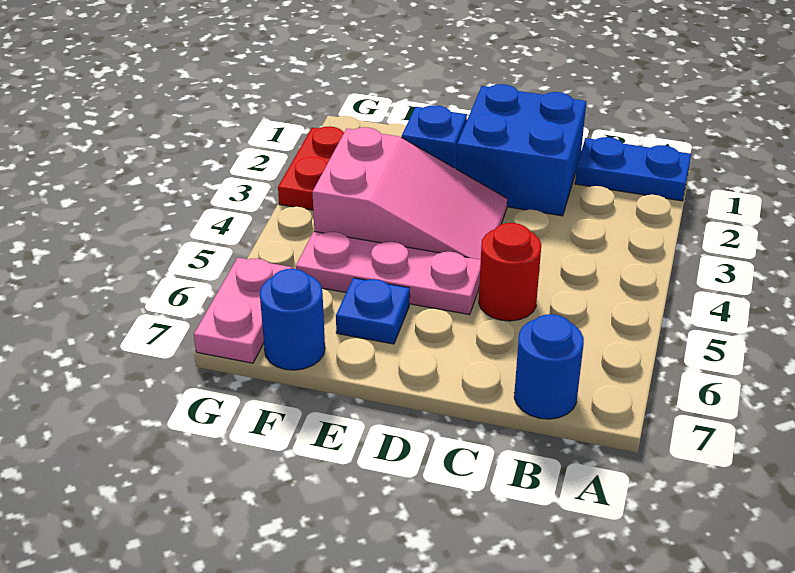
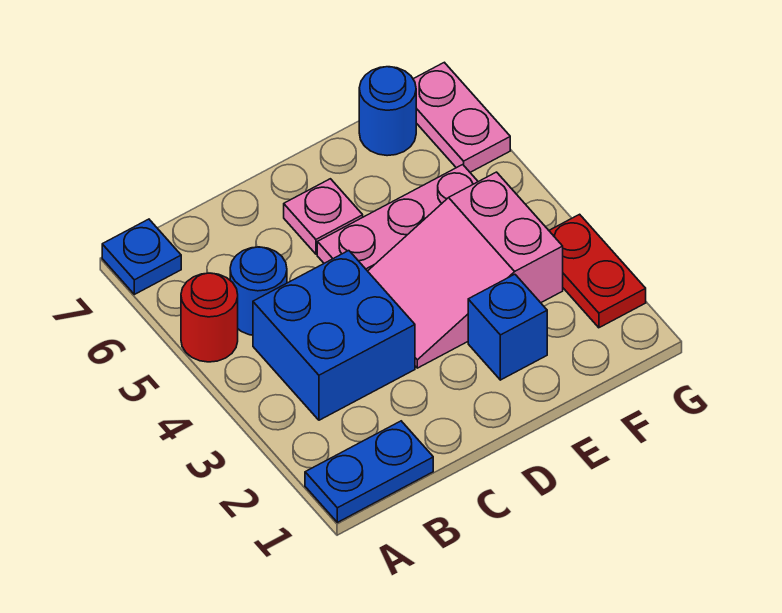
blue 1x1 round brick [514,314,584,419] -> blue 1x1 round brick moved to [230,247,287,335]
blue 2x2 brick [456,84,586,216] -> blue 2x2 brick moved to [253,251,415,420]
red 1x1 round brick [479,223,541,321] -> red 1x1 round brick moved to [181,273,238,362]
none -> pink 1x1 plate [284,179,363,254]
blue 1x1 plate [336,278,410,344] -> blue 1x1 plate moved to [102,219,181,294]

